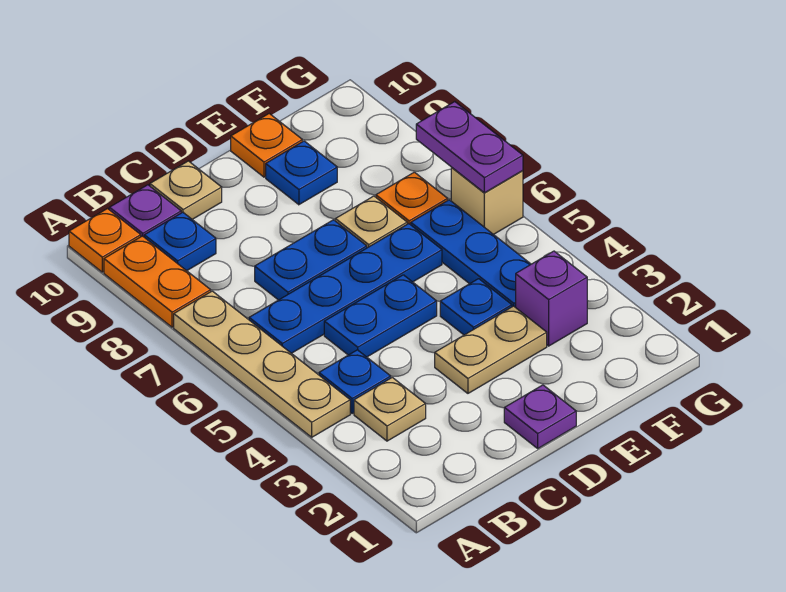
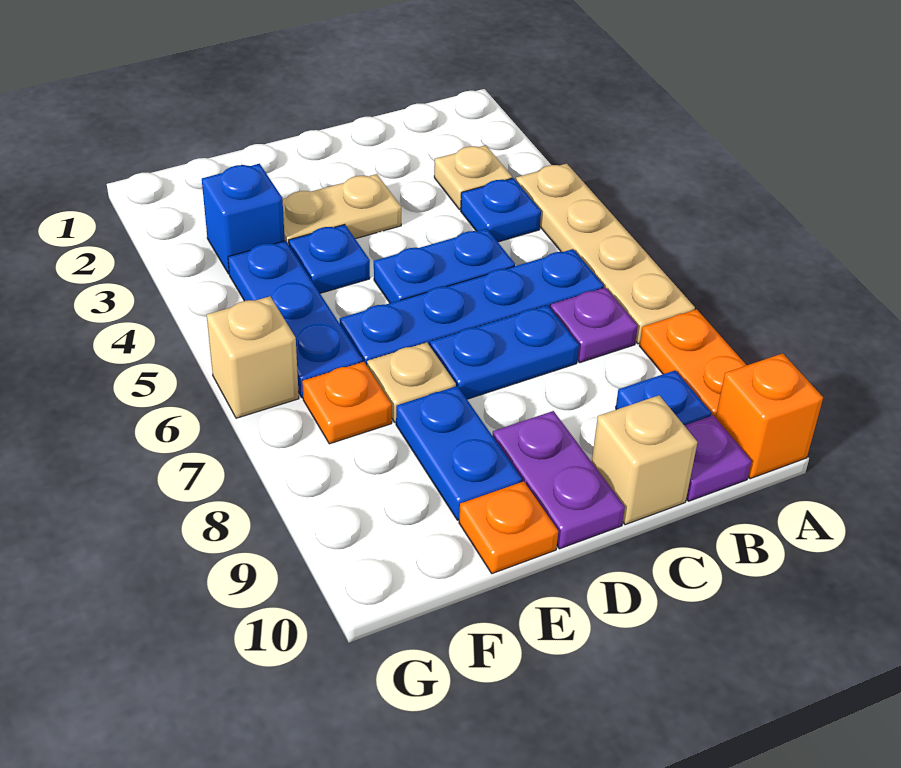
orange 1x1 plate [69,209,141,272] -> orange 1x1 brick [716,353,823,479]
tan 1x1 plate [150,161,222,220] -> tan 1x1 brick [592,395,698,525]
purple 1x1 plate [504,385,576,448] -> purple 1x1 plate moved to [550,287,638,363]
blue 1x1 plate [266,141,337,205] -> blue 1x2 plate [396,386,522,520]
purple 1x1 brick [516,251,587,346] -> blue 1x1 brick [202,164,285,274]
purple 1x2 plate [416,102,523,193] -> purple 1x2 plate moved to [493,411,625,549]

